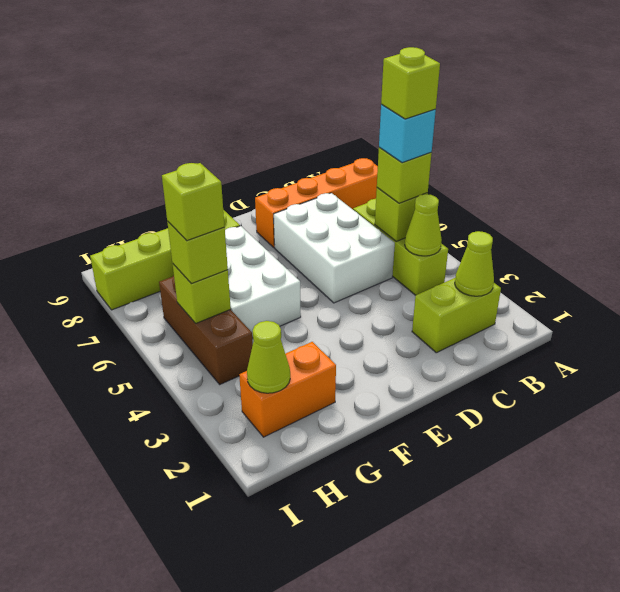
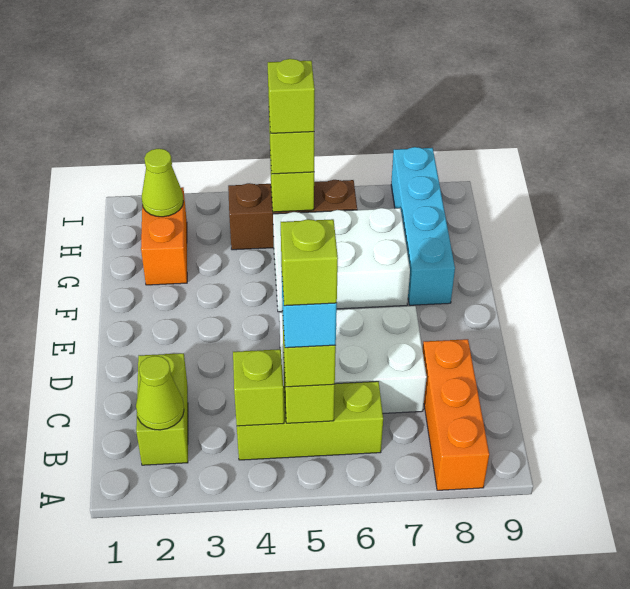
orange 1x4 brick [255,158,378,248] -> orange 1x3 brick [423,339,489,490]
lime 1x1 cone [405,194,442,256] -> lime 1x1 brick [233,349,284,426]
lime 1x4 brick [90,210,240,310] -> cyan 1x4 brick [391,147,455,305]

